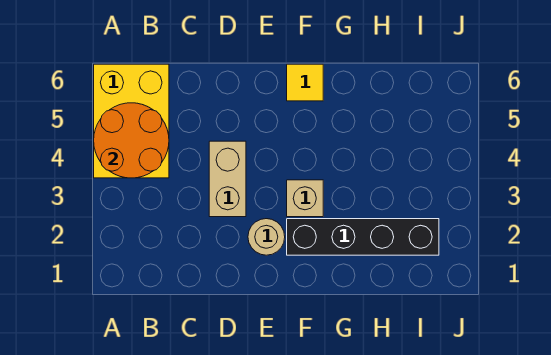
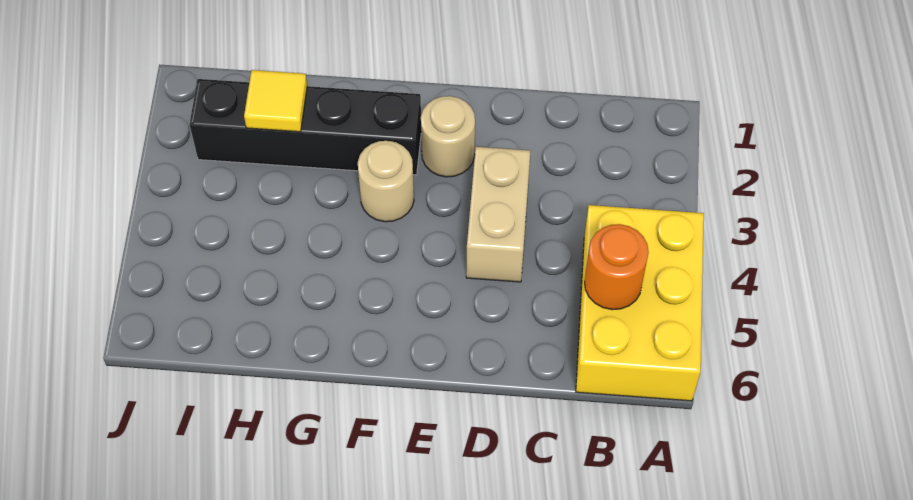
orange 2x2 round brick [94,103,169,178] -> orange 1x1 round brick [584,224,649,310]
tan 1x1 brick [287,180,323,217] -> tan 1x1 round brick [358,141,414,222]
yellow 1x1 tile [287,64,323,101] -> yellow 1x1 tile moved to [244,70,307,132]

